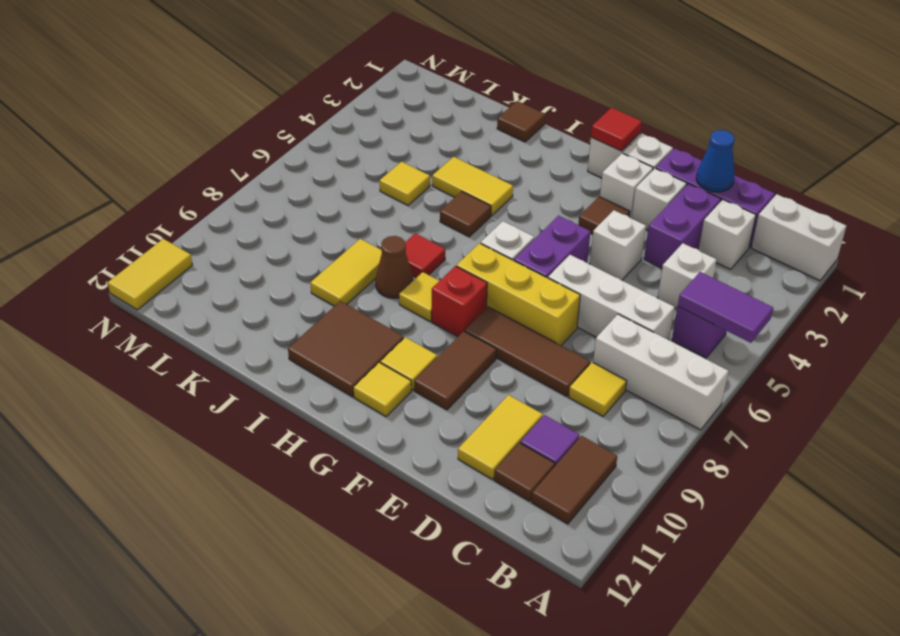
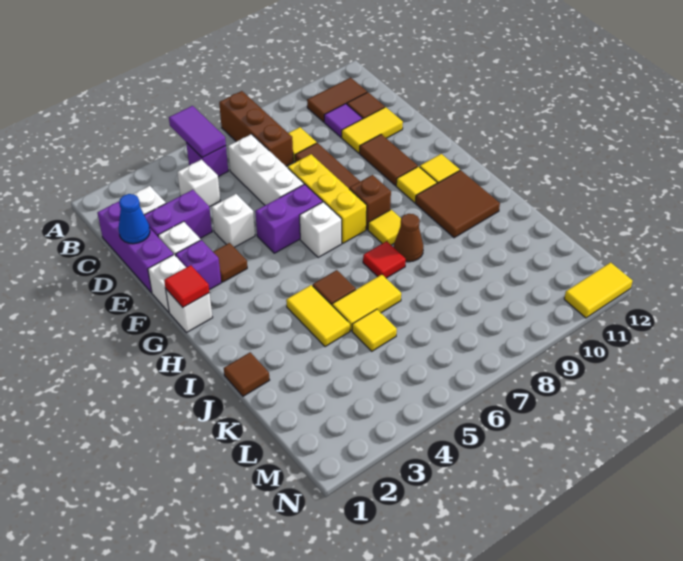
white 1x2 brick [752,194,846,281] -> none
white 1x3 brick [593,314,729,430] -> brown 1x3 brick [219,91,293,166]
white 1x1 brick [600,153,653,219] -> purple 1x1 brick [176,240,221,290]
brown 1x2 tile [414,331,496,410] -> brown 1x2 tile turned to [359,134,418,186]
red 1x1 brick [432,266,487,337] -> brown 1x1 brick [349,175,391,229]
yellow 1x2 tile [310,239,382,306] -> yellow 1x2 tile moved to [332,275,401,331]

